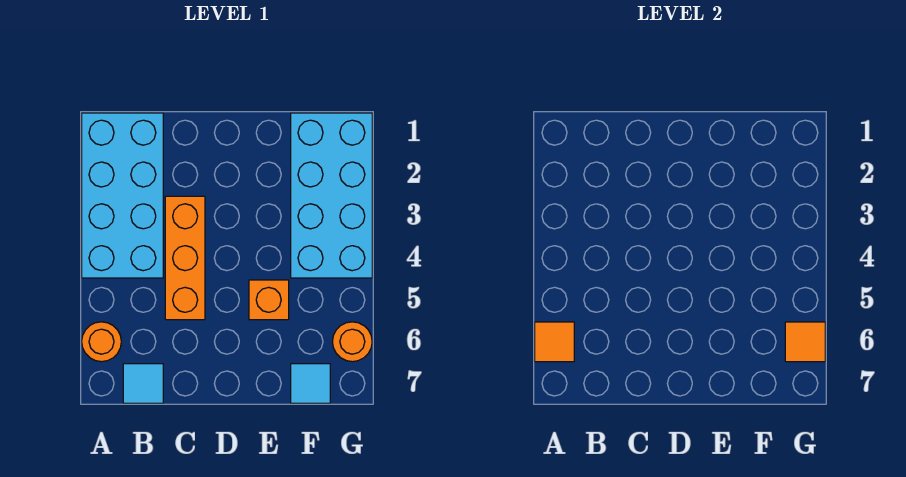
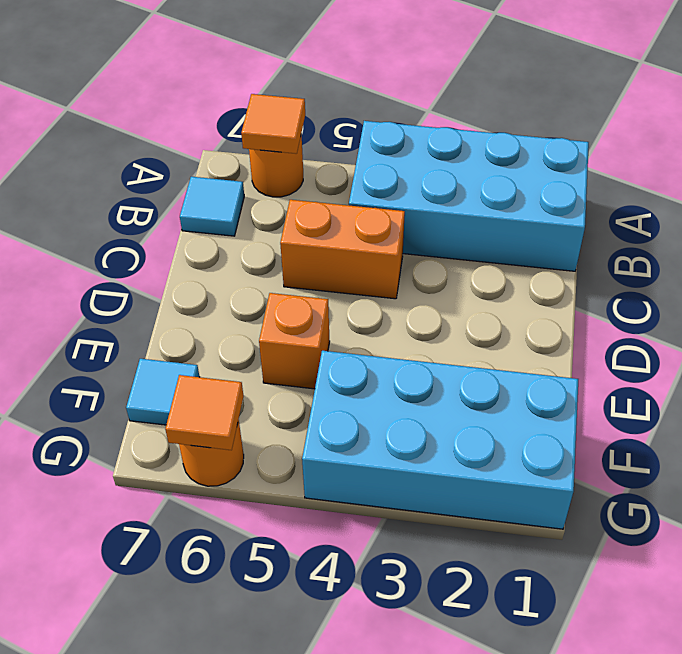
orange 1x3 brick [165,196,205,320] -> orange 1x2 brick [280,200,405,299]

